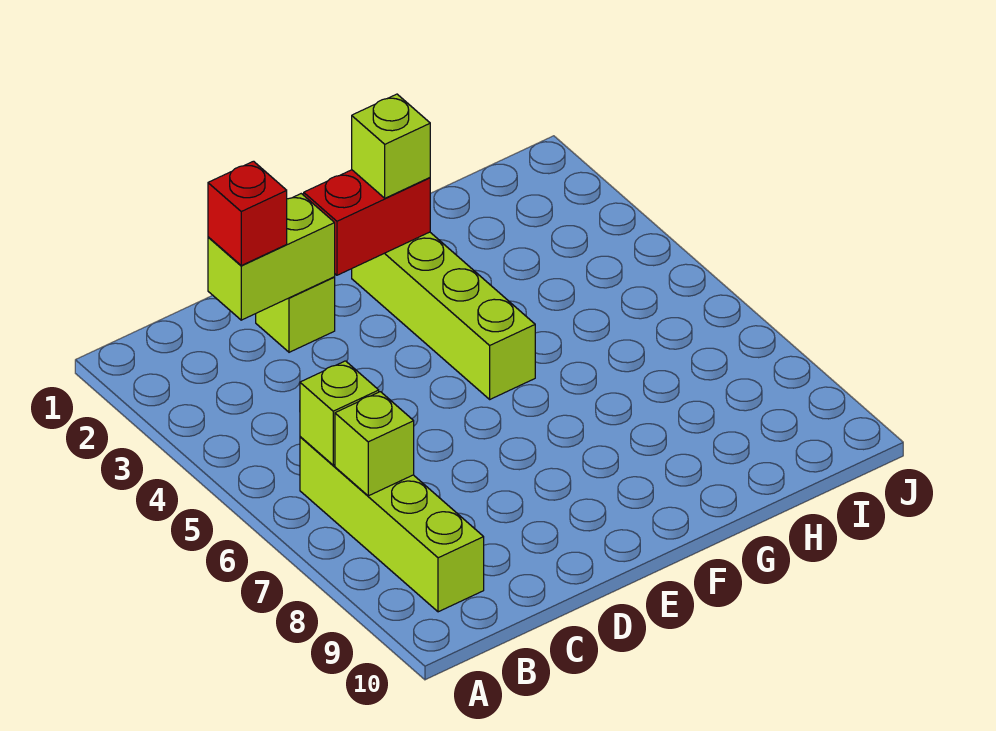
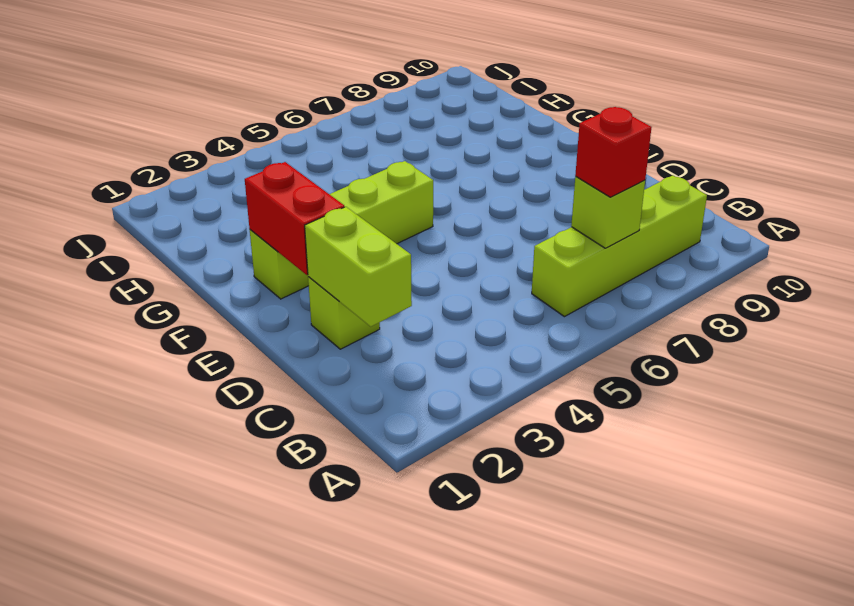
lime 1x1 brick [300,361,379,465] -> none
red 1x1 brick [208,161,287,265] -> red 1x1 brick moved to [575,107,652,197]
lime 1x1 brick [352,94,430,198] -> none

